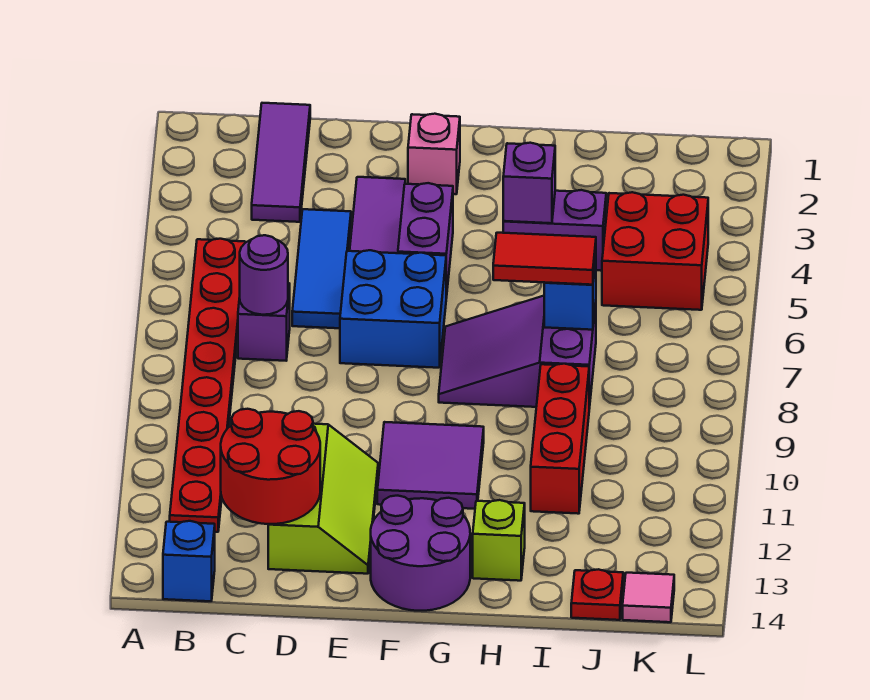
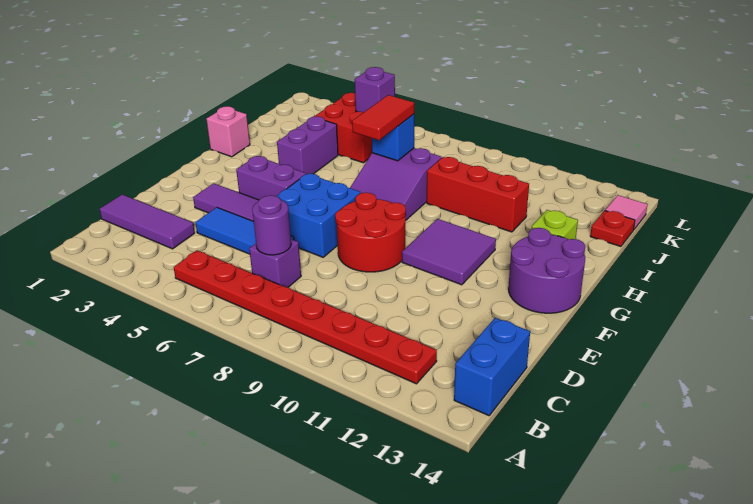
blue 1x1 brick [163,521,215,601] -> blue 1x2 brick [454,318,530,416]
red 2x2 round brick [221,409,320,524] -> red 2x2 round brick moved to [335,193,406,272]
lime 2x3 slope [268,424,378,574] -> none
pink 1x1 brick [408,114,460,194] -> pink 1x1 brick moved to [206,106,250,157]
purple 1x1 brick [503,143,555,223] -> purple 1x1 brick moved to [355,67,395,112]

